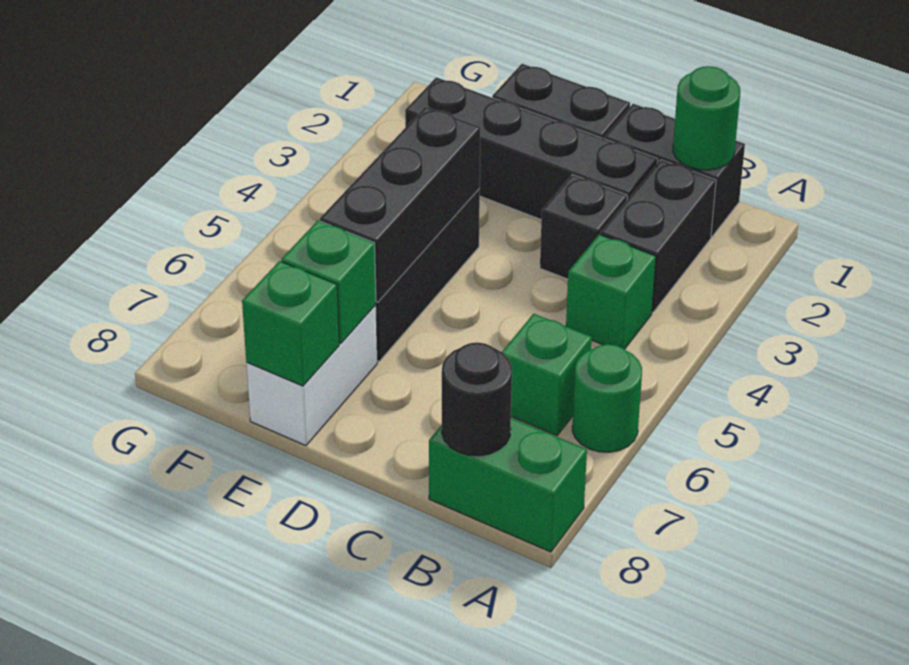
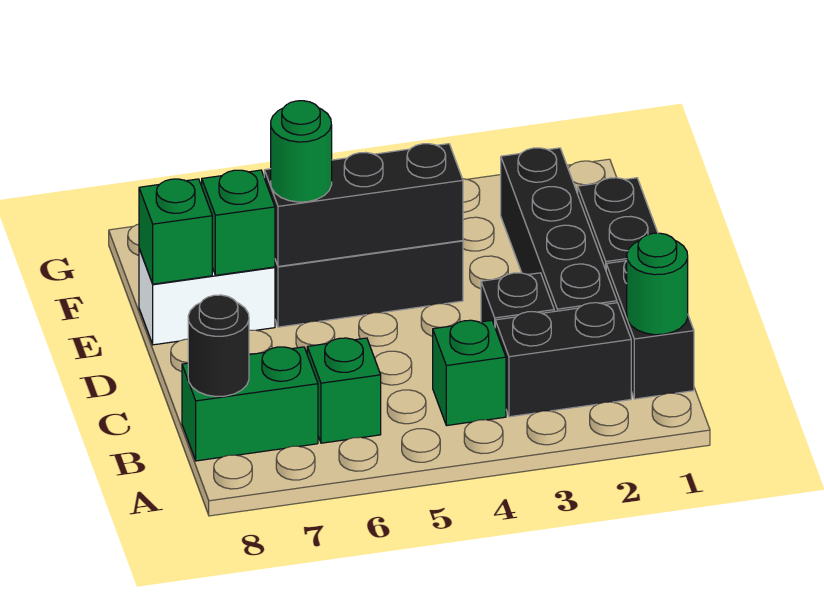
green 1x1 round brick [572,344,642,452] -> green 1x1 round brick moved to [271,101,332,202]
green 1x2 brick [429,418,587,552] -> green 1x2 brick turned to [182,347,318,461]

